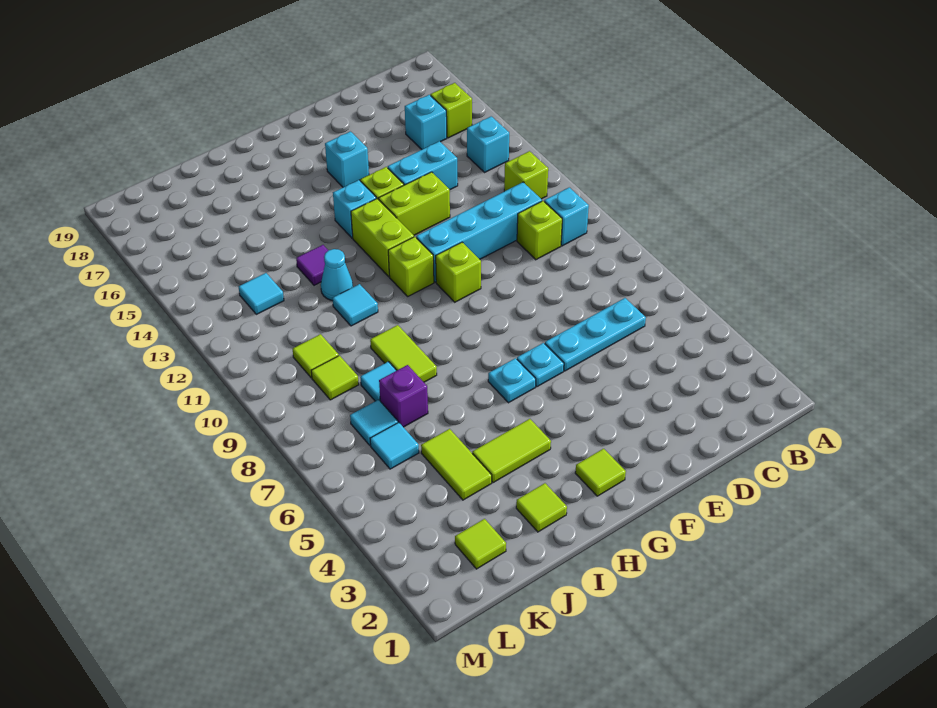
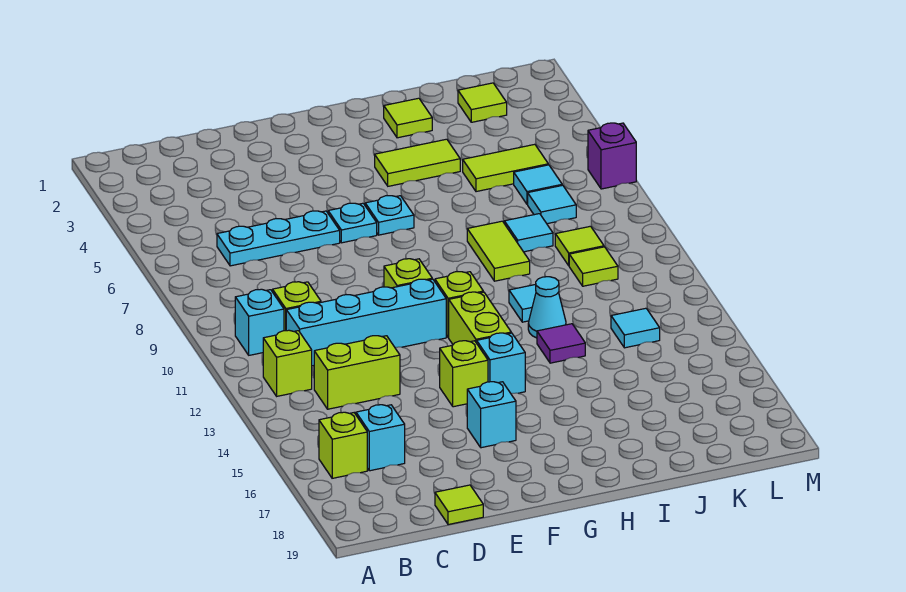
cyan 1x1 brick [467,116,509,172] -> none
cyan 1x2 brick [388,141,458,190] -> none
lime 1x2 brick [379,172,450,235] -> lime 1x2 brick moved to [314,336,400,409]
lime 1x1 tile [575,449,626,496] -> lime 1x1 tile moved to [435,485,483,525]
lime 1x2 tile [421,429,492,500] -> lime 1x2 tile turned to [463,144,548,192]
purple 1x1 brick [379,365,428,427] -> purple 1x1 brick moved to [588,123,636,189]

